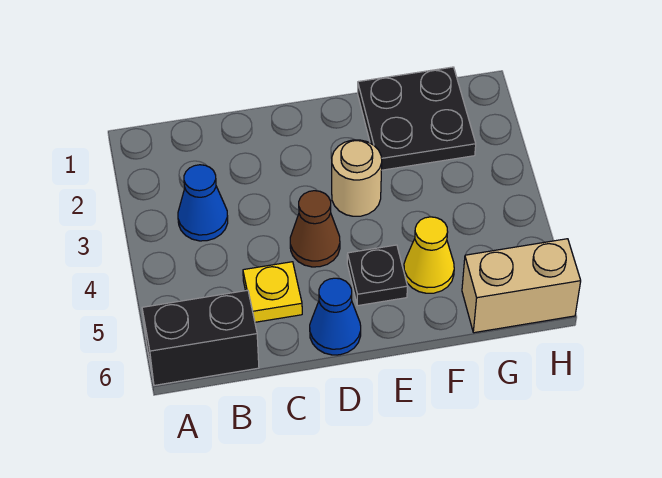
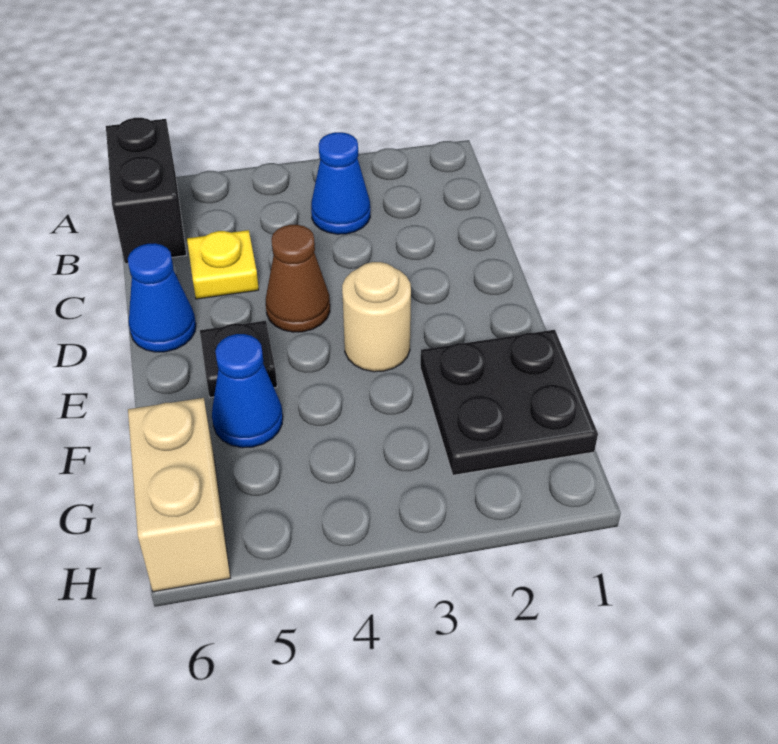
yellow 1x1 cone [404,217,454,293] -> blue 1x1 cone [212,334,283,448]

